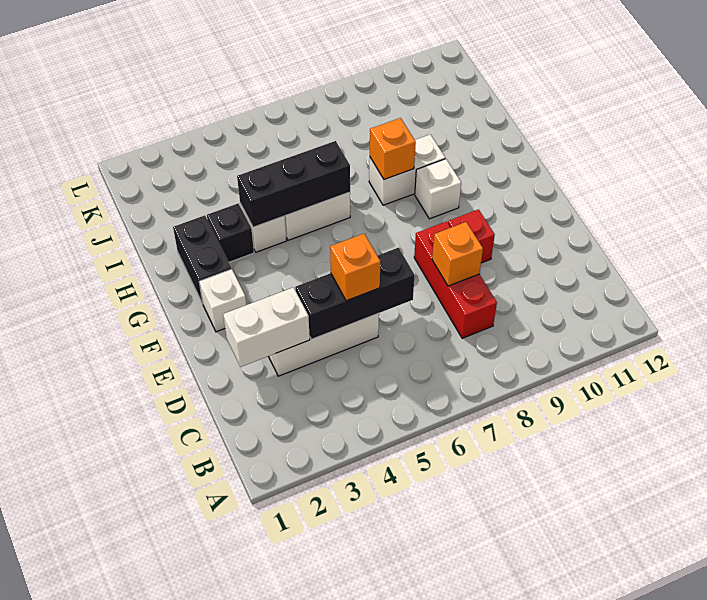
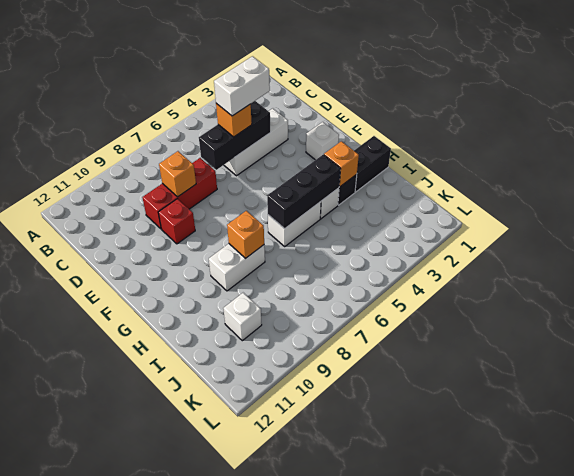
red 1x3 brick [414,222,497,338] -> red 1x3 brick turned to [143,158,217,229]
white 1x2 brick [223,287,310,367] -> white 1x2 brick moved to [214,56,270,116]
black 1x2 brick [173,215,231,304] -> black 1x2 brick turned to [354,136,391,192]
white 1x1 brick [415,159,461,219] -> white 1x1 brick moved to [223,293,262,341]
none -> orange 1x1 brick [324,141,359,187]

